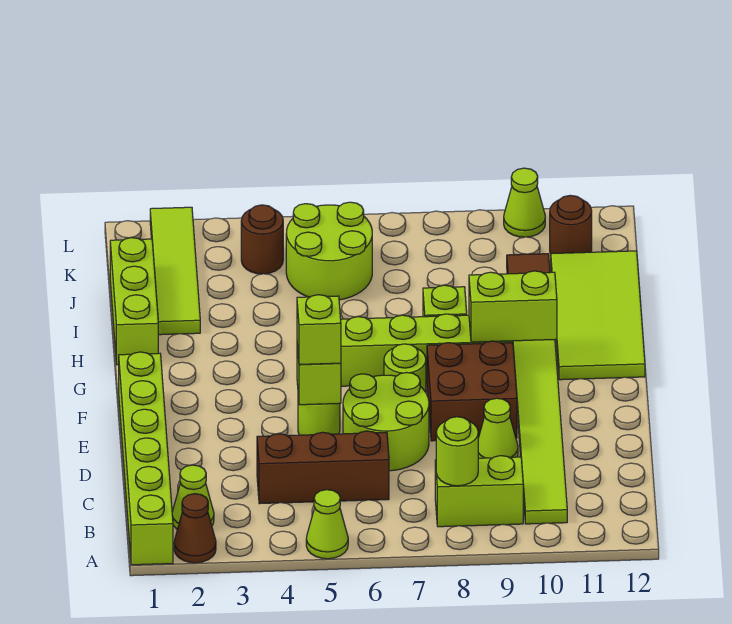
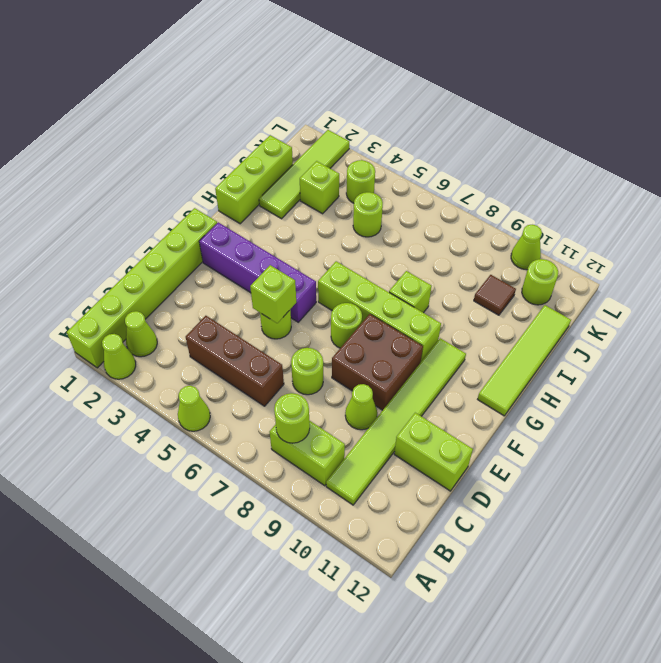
brown 1x1 cone [174,494,216,563] -> lime 1x1 cone [102,334,136,379]
lime 2x2 round brick [343,373,429,471] -> lime 1x1 round brick [291,348,323,395]
lime 1x1 brick [297,295,341,364] -> lime 1x1 brick moved to [300,161,339,214]
none -> purple 1x4 brick [199,222,316,322]
lime 1x2 brick [469,271,557,342] -> lime 1x2 brick moved to [394,413,473,491]
lime 2x4 tile [551,251,645,380] -> lime 1x4 tile [478,305,571,416]
lime 2x2 round brick [286,202,372,300] -> lime 1x1 round brick [353,192,383,237]
brown 1x1 round brick [241,205,283,274] -> lime 1x1 round brick [346,160,375,203]
brown 1x1 round brick [550,195,592,254] -> lime 1x1 round brick [522,259,558,305]

